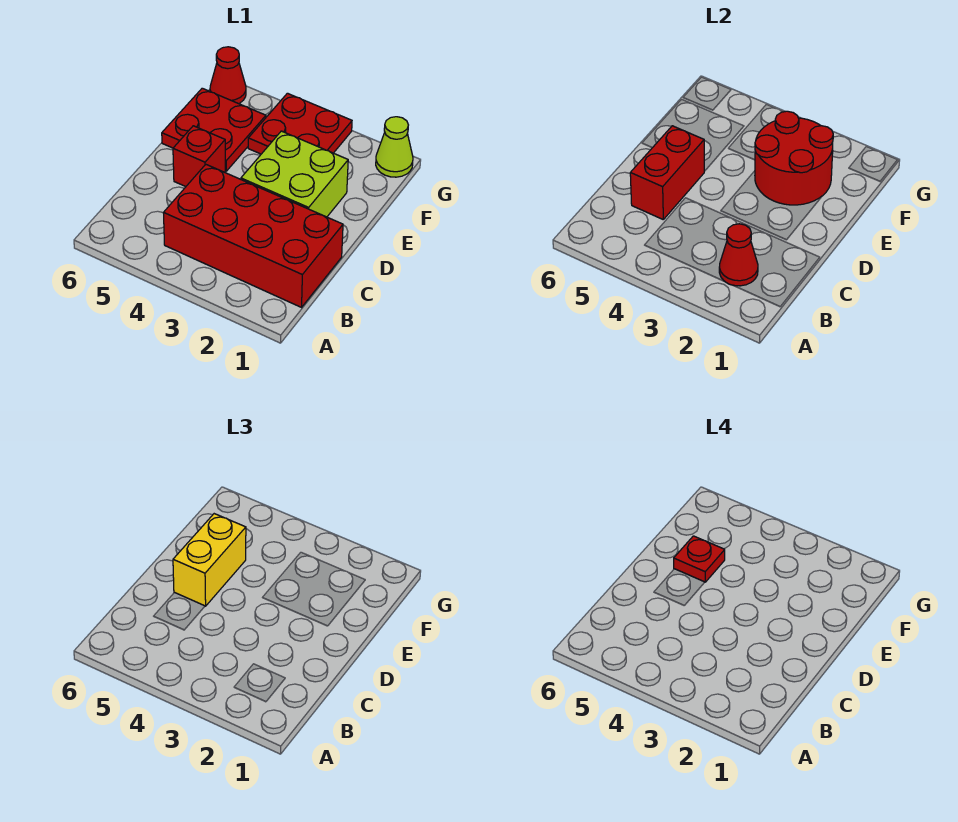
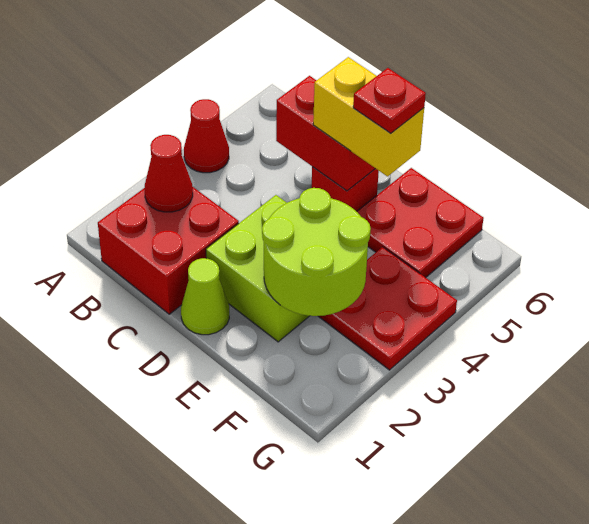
red 2x4 brick [163,165,343,307] -> red 2x2 brick [98,187,239,314]
red 2x2 round brick [755,111,833,205] -> lime 2x2 round brick [262,188,371,316]
lime 1x1 cone [376,117,413,177] -> lime 1x1 cone moved to [181,258,229,335]
red 1x1 cone [210,47,246,104] -> red 1x1 cone moved to [184,99,229,173]

